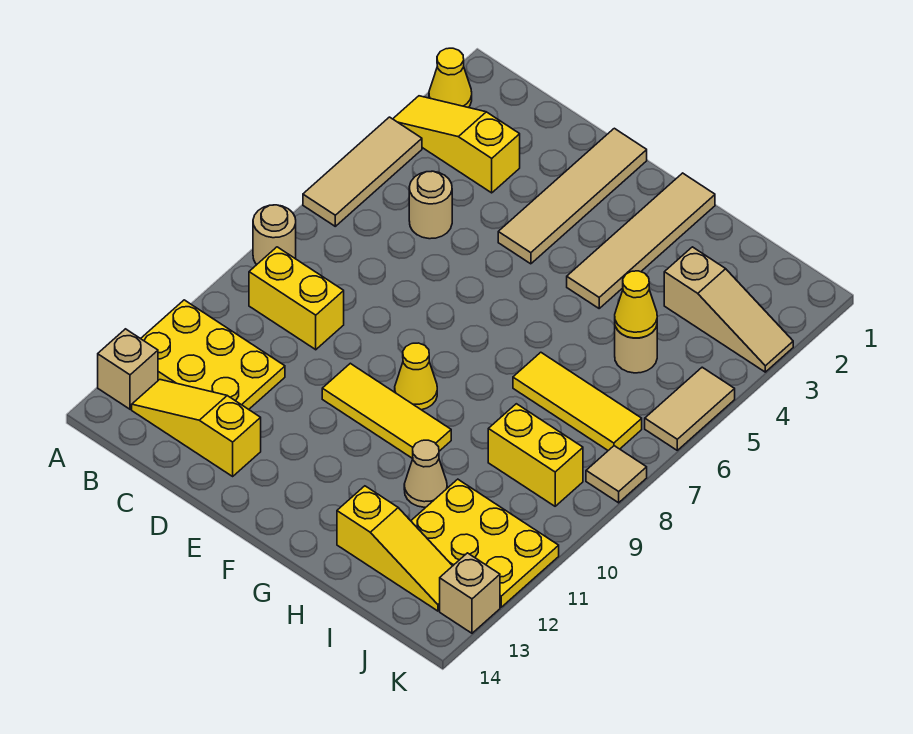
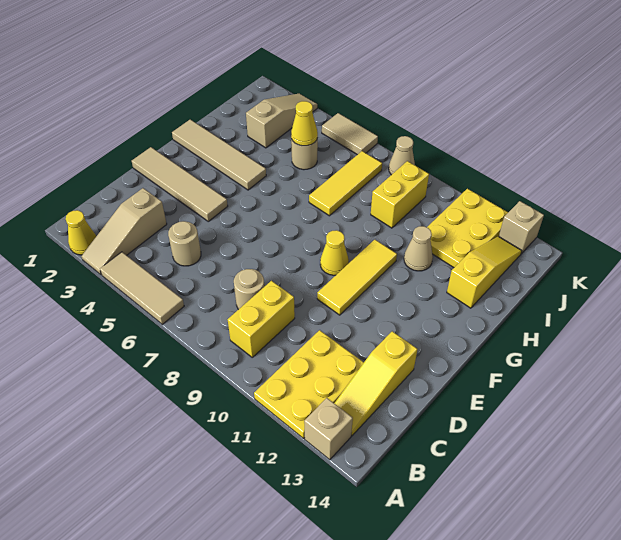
yellow 1x3 slope [393,96,520,193] -> tan 1x3 slope [82,188,167,275]
tan 1x1 round brick [253,205,296,265] -> tan 1x1 round brick moved to [234,269,264,310]
tan 1x1 tile [586,446,647,503] -> tan 1x1 cone [389,136,415,175]

